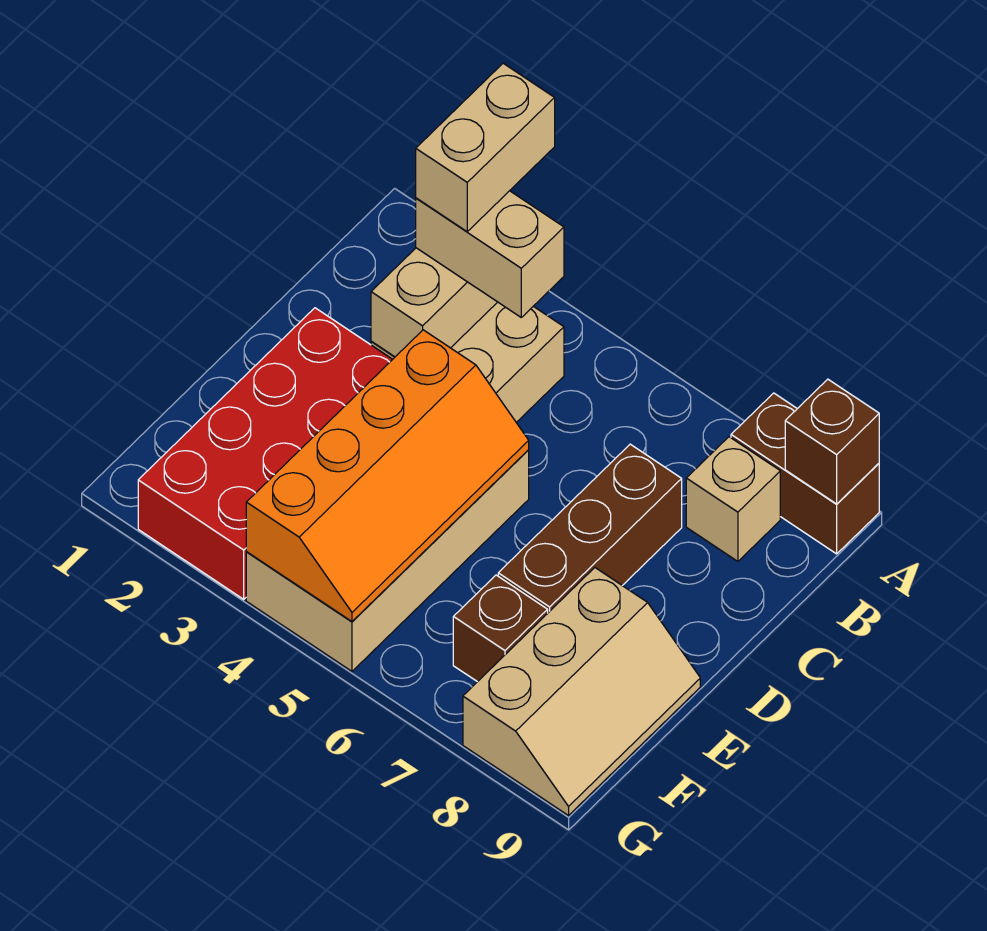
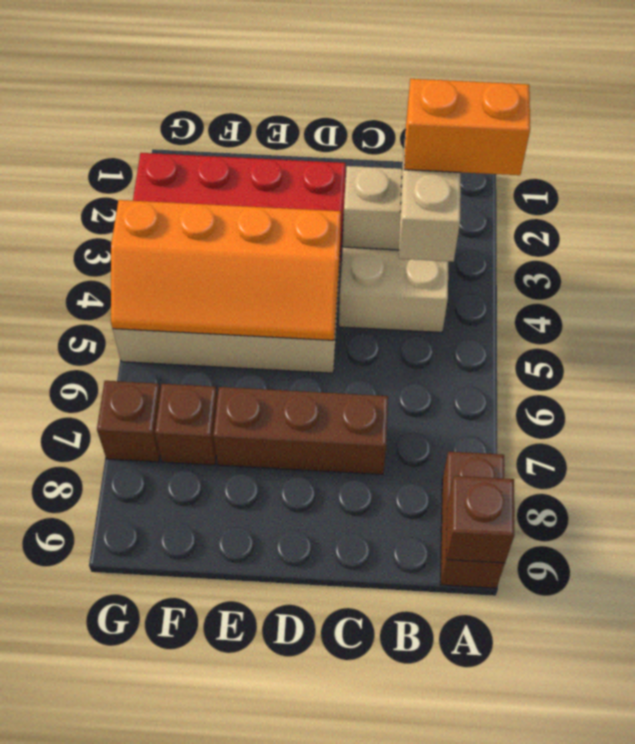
tan 1x2 brick [416,63,555,232] -> orange 1x2 brick [404,79,530,175]
tan 1x1 brick [686,437,780,561] -> none
tan 2x3 slope [463,568,700,816] -> none
none -> brown 1x1 brick [97,381,160,462]

